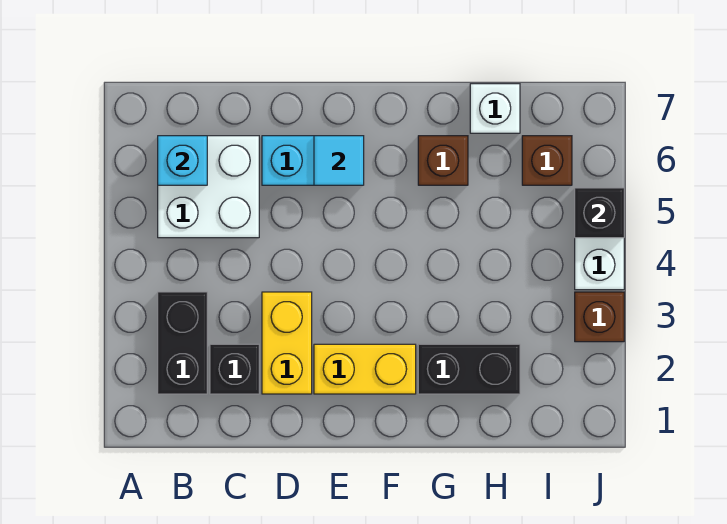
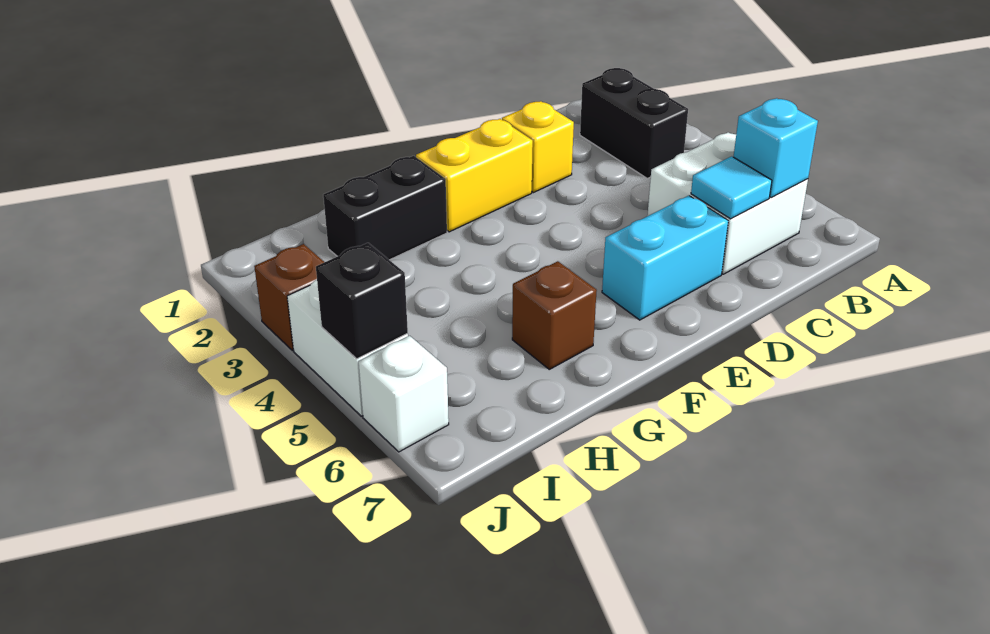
black 1x1 brick [210,344,259,394] -> none
yellow 1x2 brick [262,292,312,394] -> yellow 1x1 brick [502,101,574,192]
cyan 1x1 tile [314,136,364,185] -> cyan 1x1 tile moved to [691,156,772,219]
white 1x1 brick [470,84,520,133] -> white 1x1 brick moved to [359,336,449,452]
brown 1x1 brick [522,136,572,185] -> none

